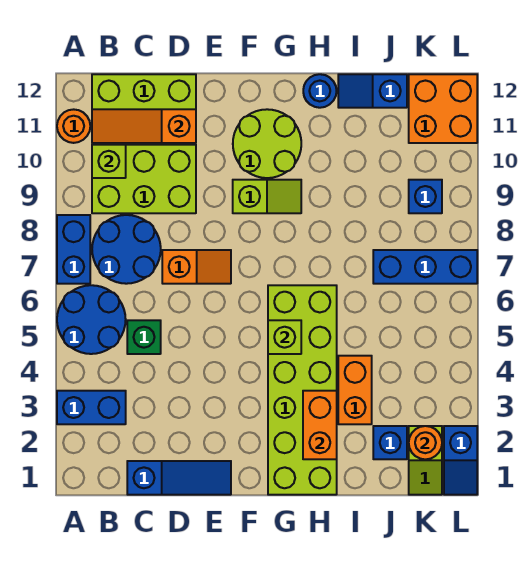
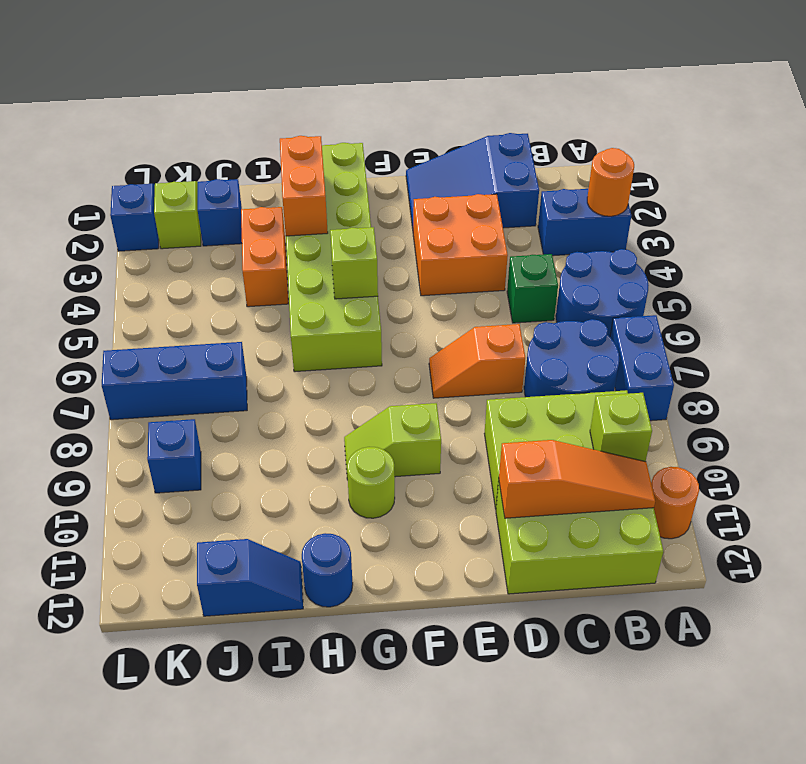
blue 1x3 slope [127,461,231,495] -> blue 2x3 slope [406,133,539,228]
lime 2x2 round brick [233,109,301,178] -> lime 1x1 round brick [347,447,395,518]
orange 1x1 round brick [409,426,442,459] -> orange 1x1 round brick moved to [587,148,634,216]
orange 2x2 brick [409,74,477,143] -> orange 2x2 brick moved to [413,194,508,296]

